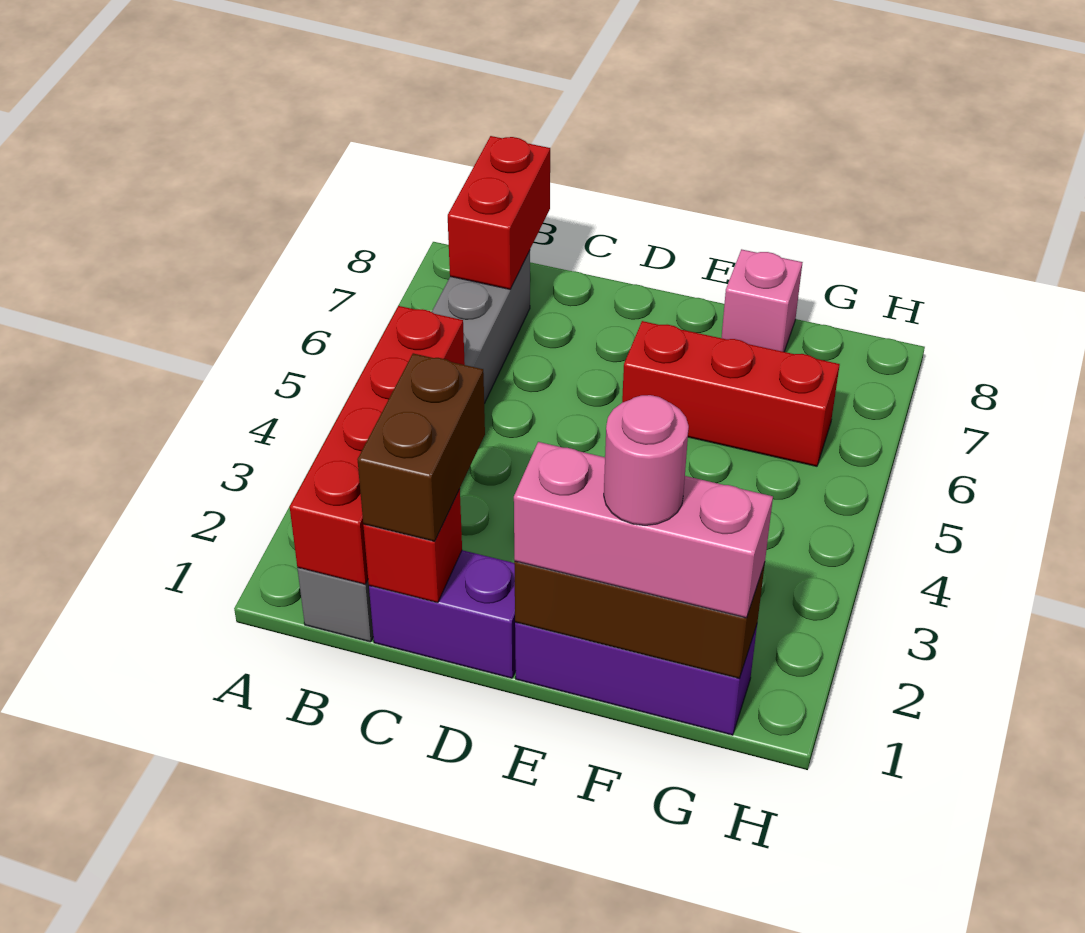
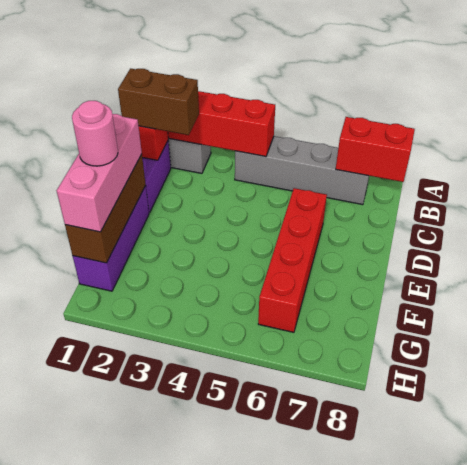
red 1x3 brick [622,321,840,466] -> red 1x4 brick [258,188,327,332]
pink 1x1 brick [721,249,803,352] -> none

